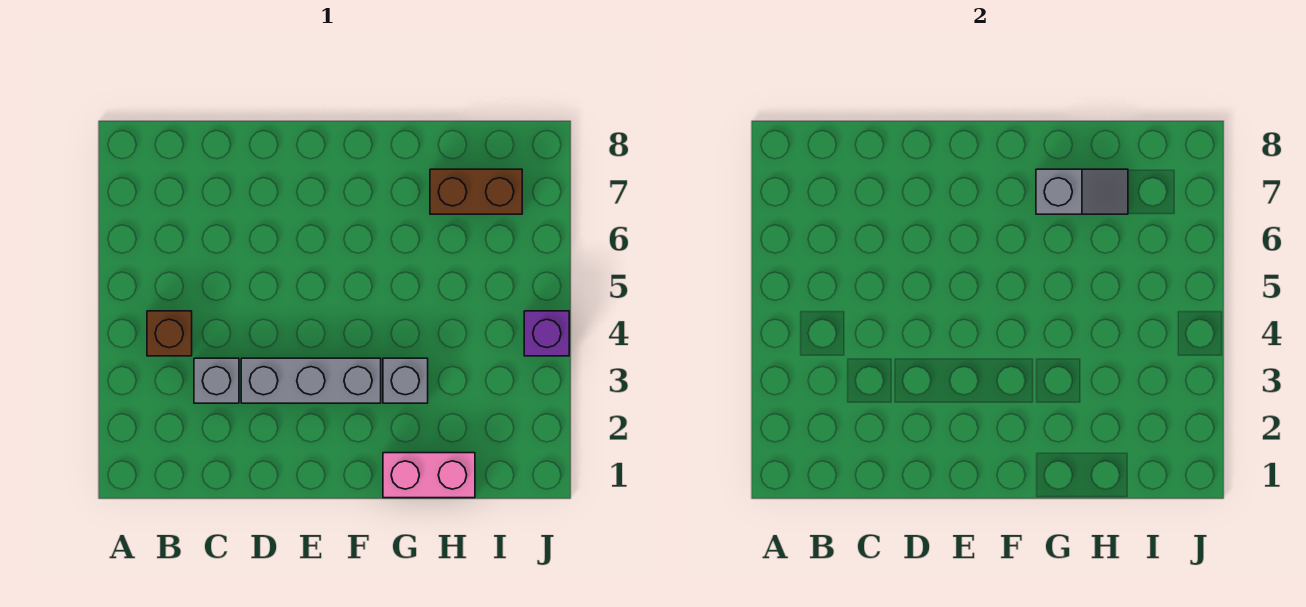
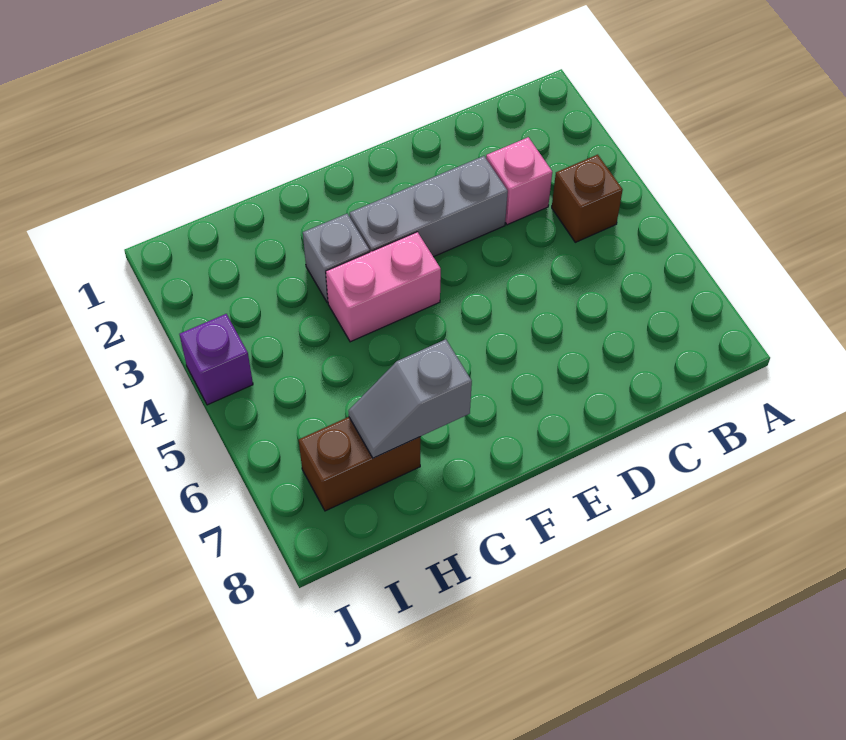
grey 1x1 brick [194,358,239,403] -> pink 1x1 brick [486,137,552,225]
pink 1x2 brick [383,453,475,498] -> pink 1x2 brick moved to [326,232,441,342]

